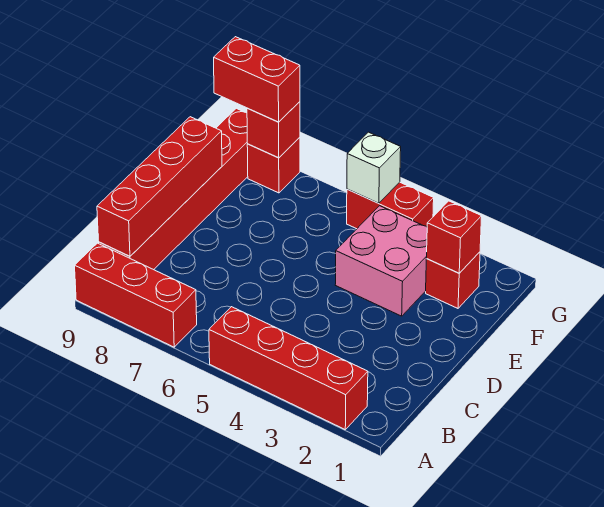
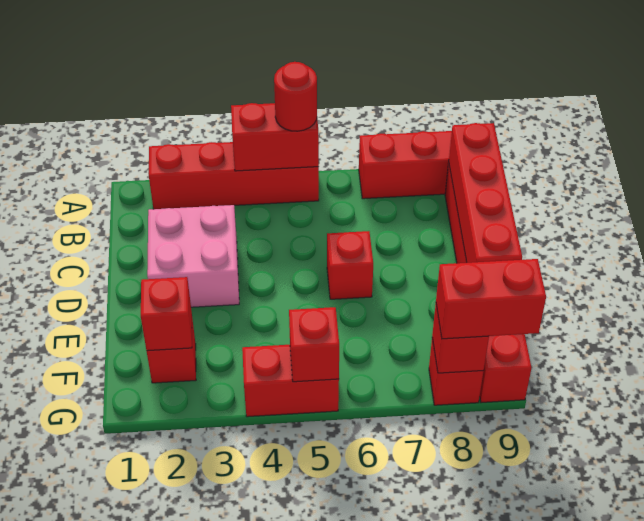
none -> red 1x2 brick [231,103,319,171]
none -> red 1x1 round brick [274,62,317,131]
none -> red 1x1 brick [327,231,373,299]
pink 2x2 brick [335,206,427,316] -> pink 2x2 brick moved to [147,205,239,307]
white 1x1 brick [347,132,401,203] -> red 1x1 brick [289,307,339,382]

